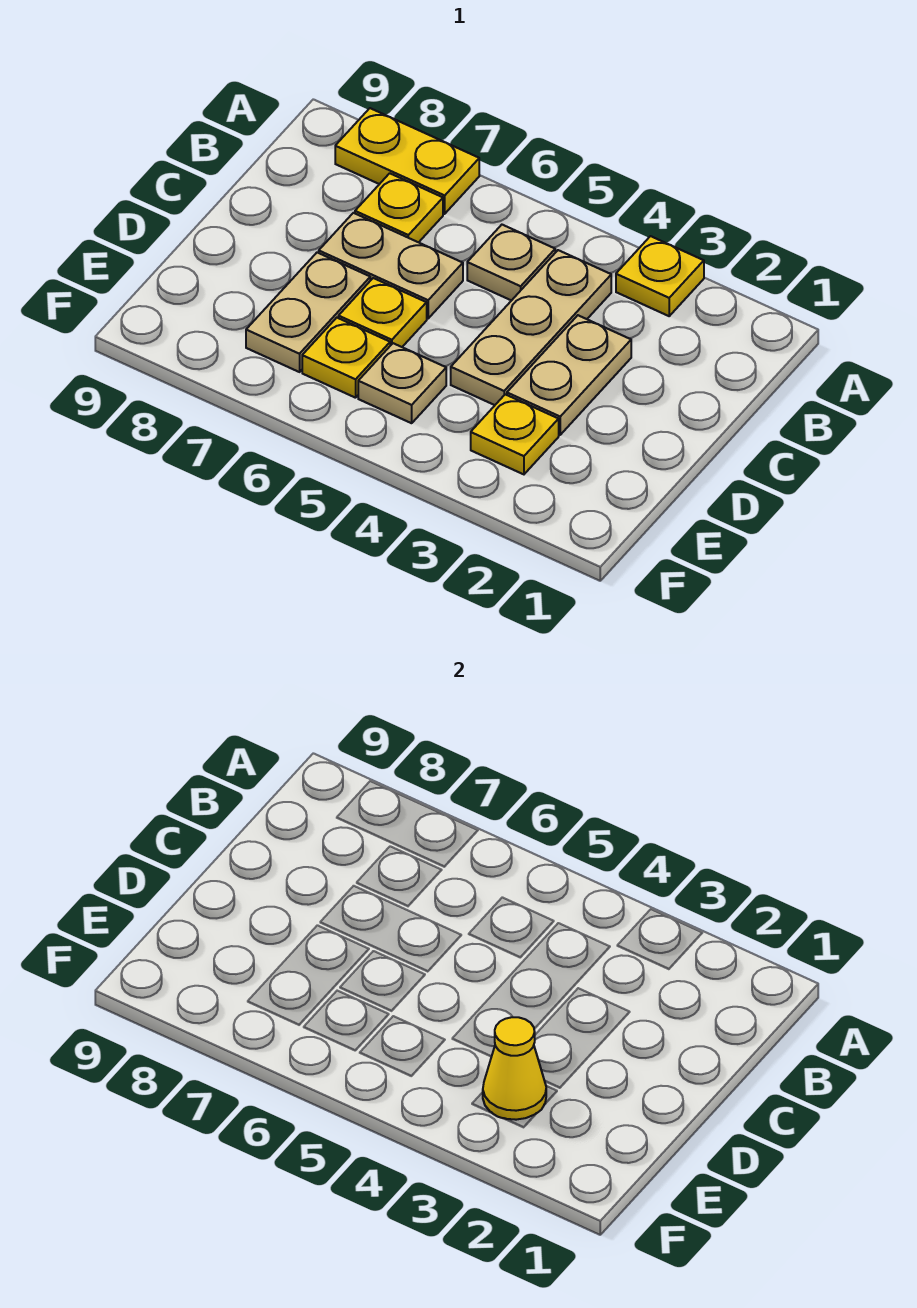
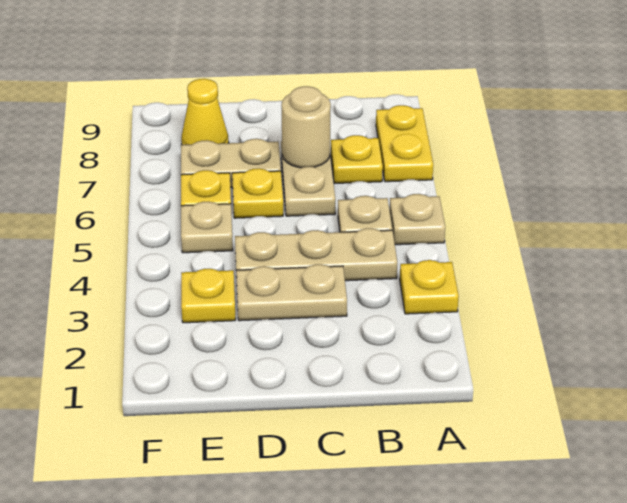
none -> tan 1x1 plate [390,194,445,245]
none -> tan 1x1 round brick [281,86,331,168]
yellow 1x1 cone [483,1017,546,1120] -> yellow 1x1 cone moved to [181,79,229,145]

